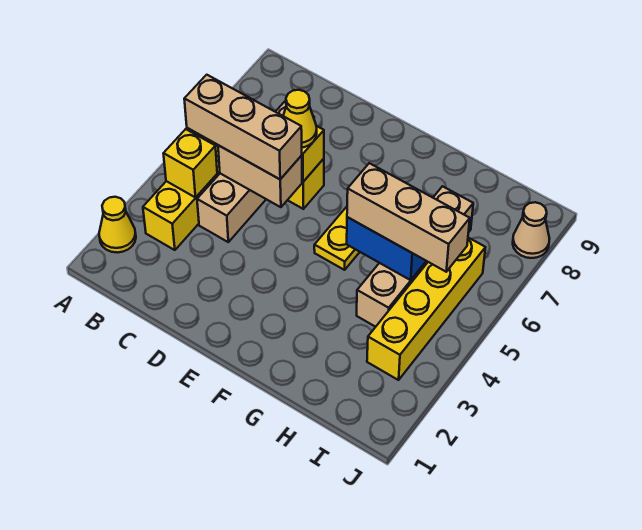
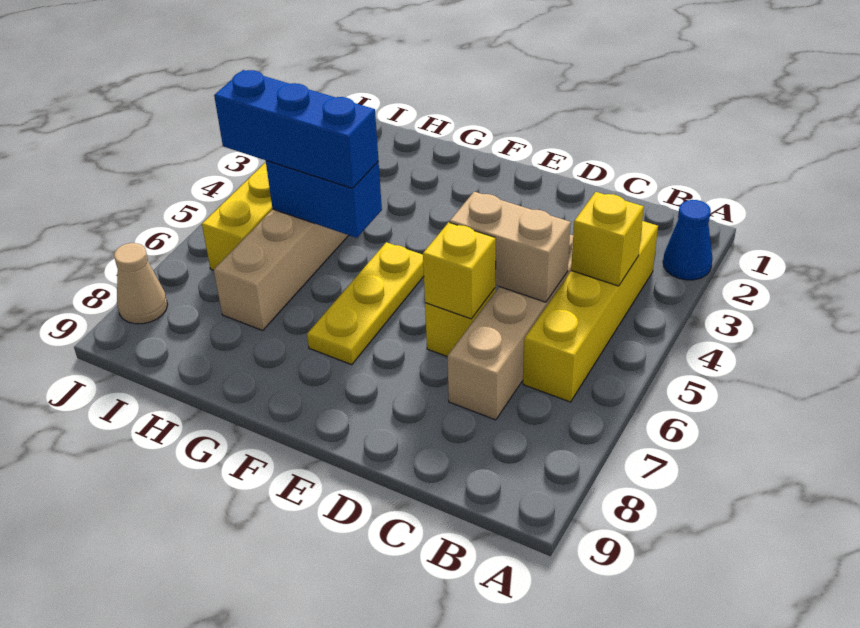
yellow 1x1 cone [99,197,136,253] -> blue 1x1 cone [663,200,713,280]
tan 1x3 brick [184,75,302,179] -> none
yellow 1x1 cone [283,90,317,147] -> none
tan 1x3 brick [347,163,470,272] -> blue 1x3 brick [214,70,378,188]

